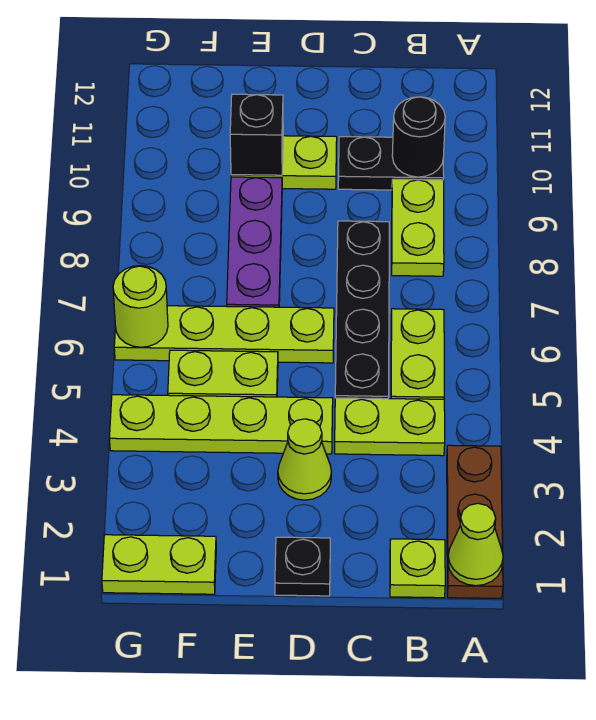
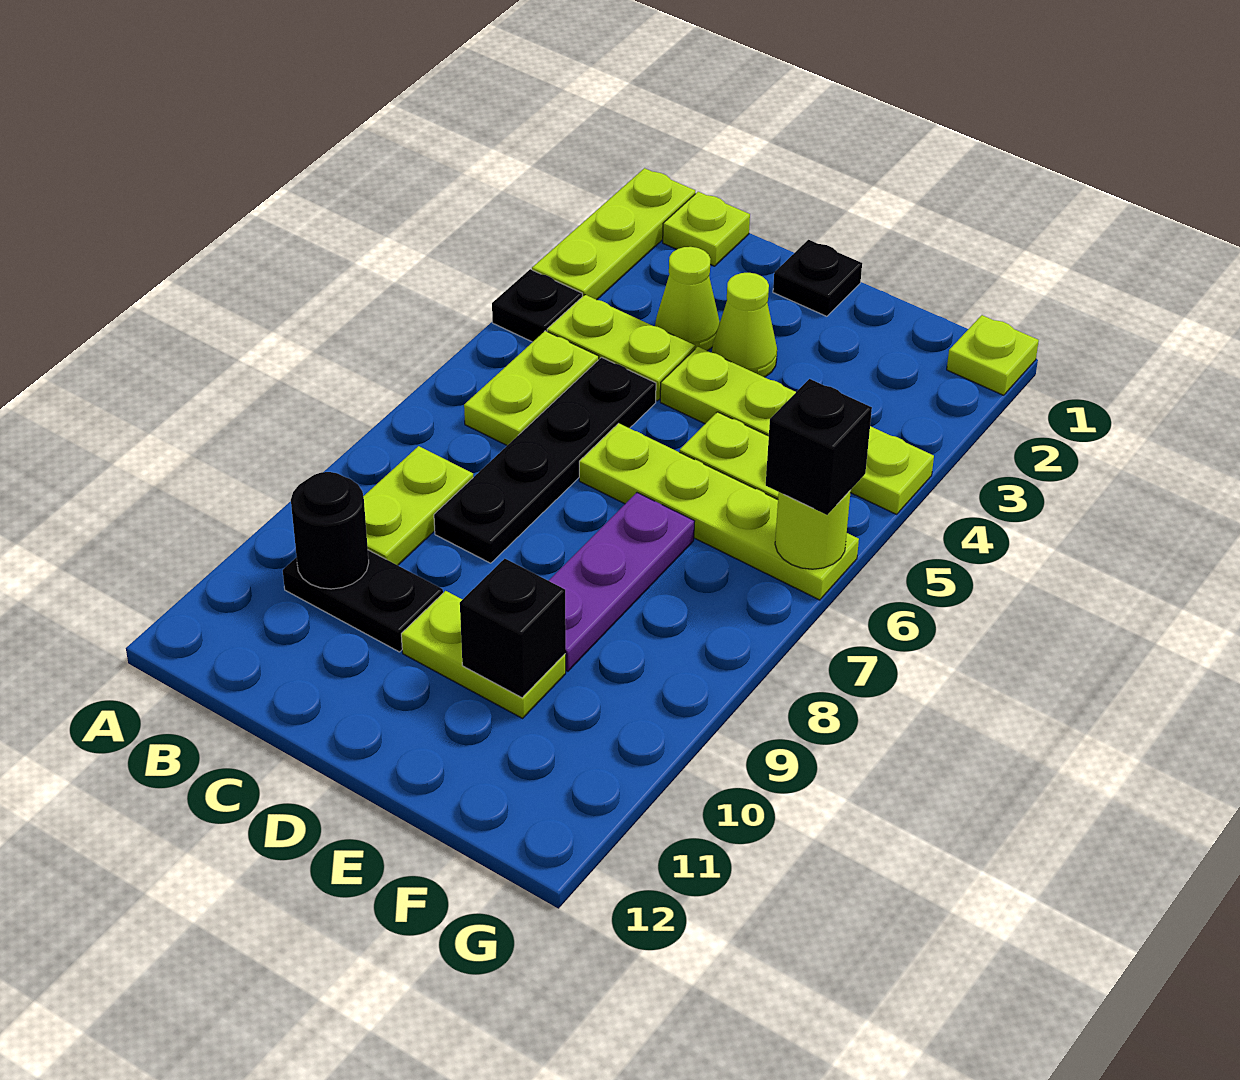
brown 1x3 plate [447,445,503,598] -> lime 1x3 plate [532,168,695,300]
lime 1x1 cone [448,503,503,586] -> lime 1x1 cone moved to [655,247,720,351]
none -> black 1x1 plate [492,269,582,342]
lime 1x2 plate [102,535,216,594] -> lime 1x1 plate [947,315,1039,395]
none -> black 1x1 brick [766,379,872,515]

